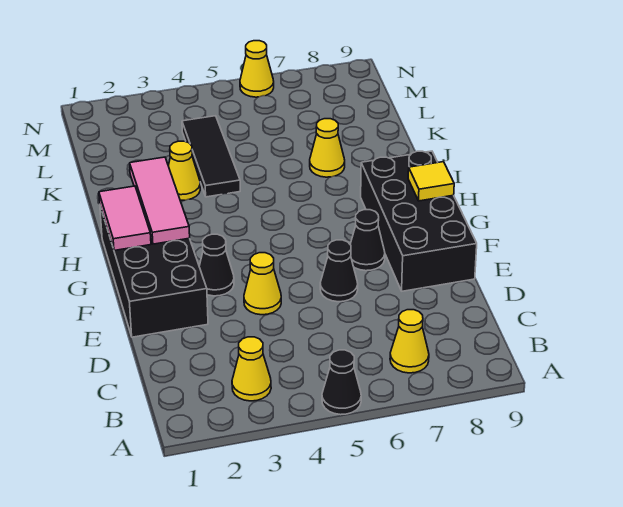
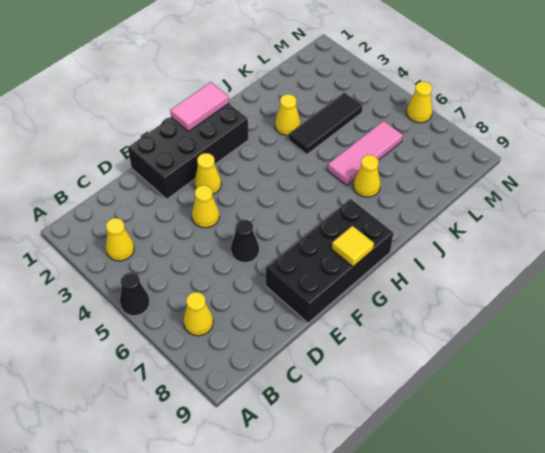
black 1x1 cone [199,234,234,296] -> yellow 1x1 cone [194,153,221,194]
black 1x1 cone [350,210,385,271] -> none
pink 1x3 tile [130,157,190,244] -> pink 1x3 tile moved to [328,121,403,185]

